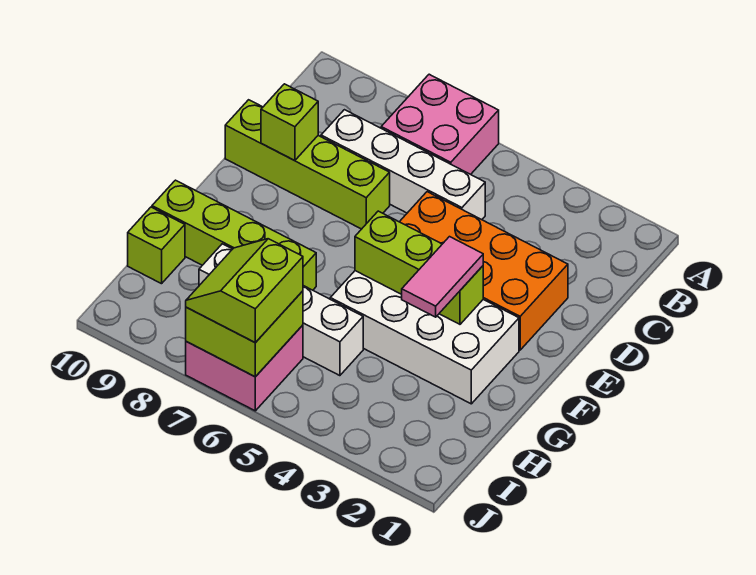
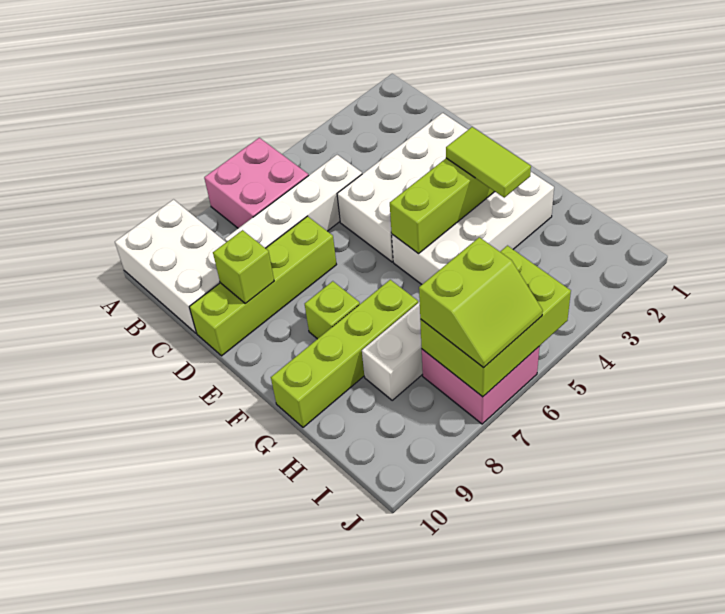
none -> white 2x3 brick [115,200,226,333]
orange 2x4 brick [400,192,568,350] -> white 2x4 brick [337,113,468,262]
pink 1x2 tile [402,237,483,317] -> lime 1x2 tile [446,127,531,198]
lime 1x1 brick [128,207,185,284] -> lime 1x1 brick moved to [305,281,360,339]
lime 2x2 brick [186,291,303,377] -> lime 2x3 brick [420,246,571,397]
lime 2x2 slope [186,239,303,343] -> lime 2x2 slope turned to [419,237,543,368]

